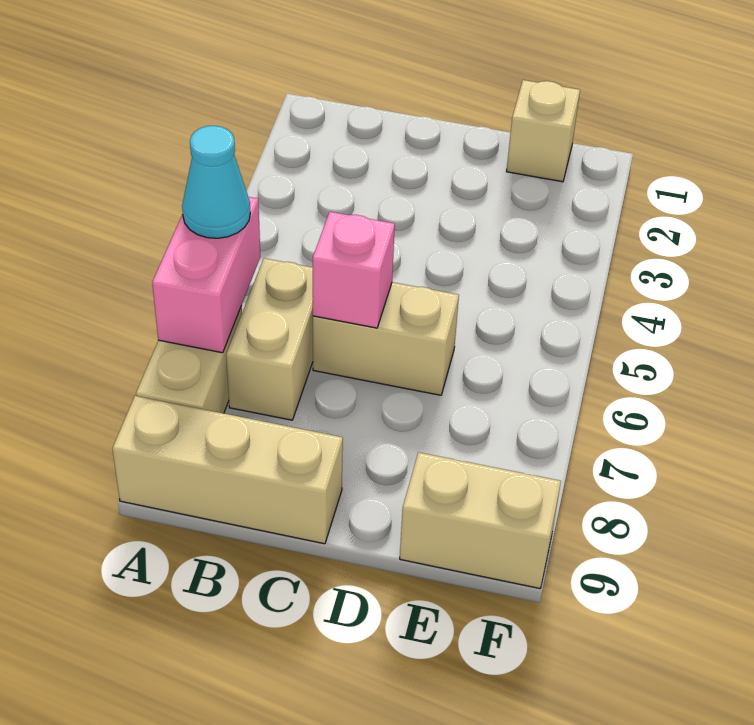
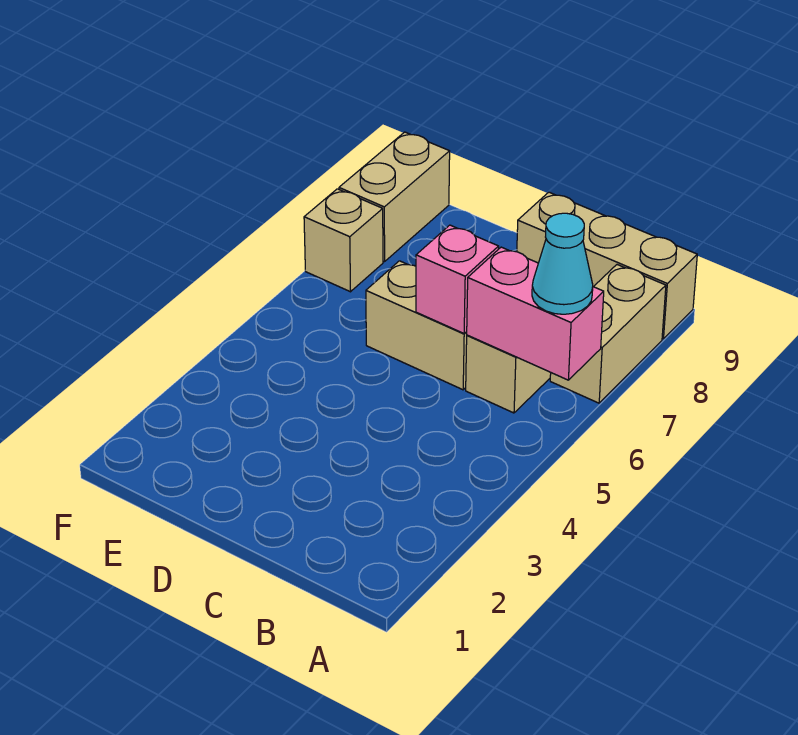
pink 1x2 brick [152,197,260,353] -> pink 1x2 brick turned to [467,247,604,380]
tan 1x1 brick [507,80,580,182] -> tan 1x1 brick moved to [304,189,383,292]
tan 1x2 brick [400,452,561,588] -> tan 1x2 brick turned to [339,132,450,262]

